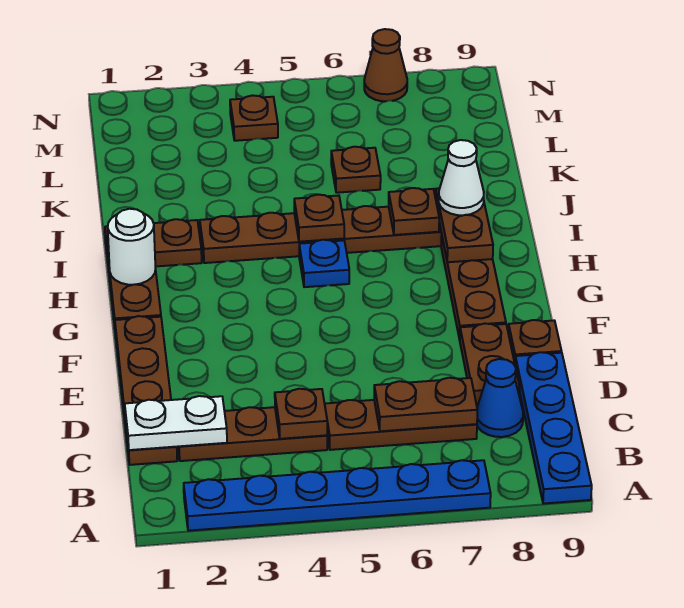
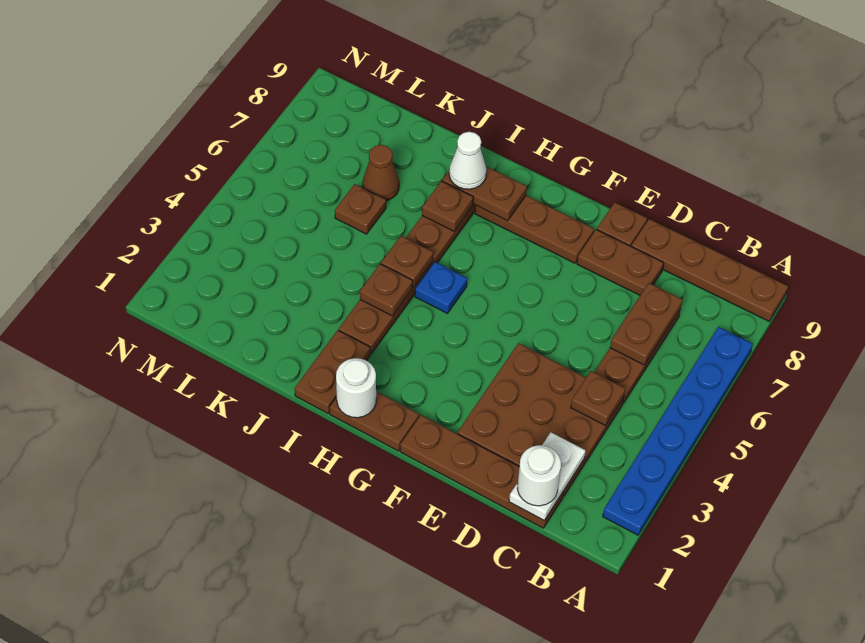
blue 1x4 plate [515,352,592,504] -> brown 1x4 plate [631,219,788,321]
none -> white 1x1 round brick [517,445,561,506]
brown 1x3 plate [178,407,327,461] -> brown 3x3 plate [457,343,624,496]
blue 1x1 cone [477,359,523,437] -> none
brown 1x1 plate [230,95,278,141] -> brown 1x1 plate moved to [360,264,413,316]
brown 1x1 cone [364,29,407,101] -> brown 1x1 cone moved to [363,145,399,201]

